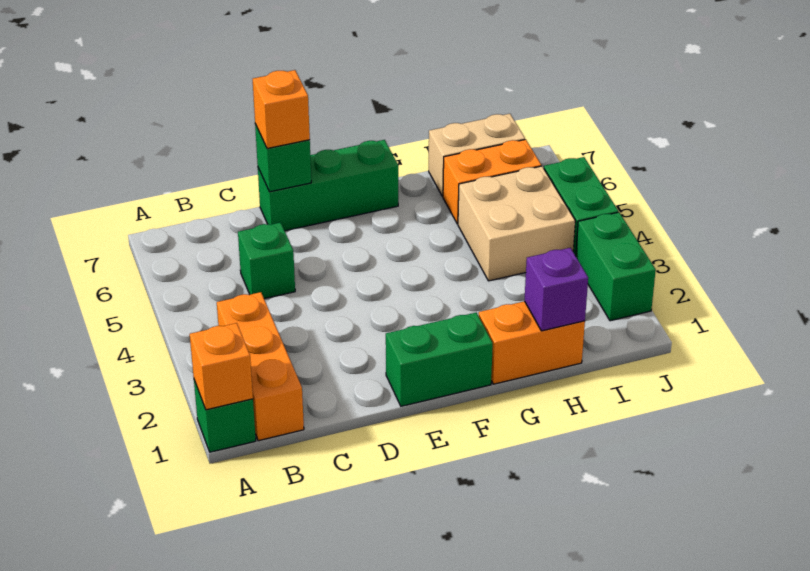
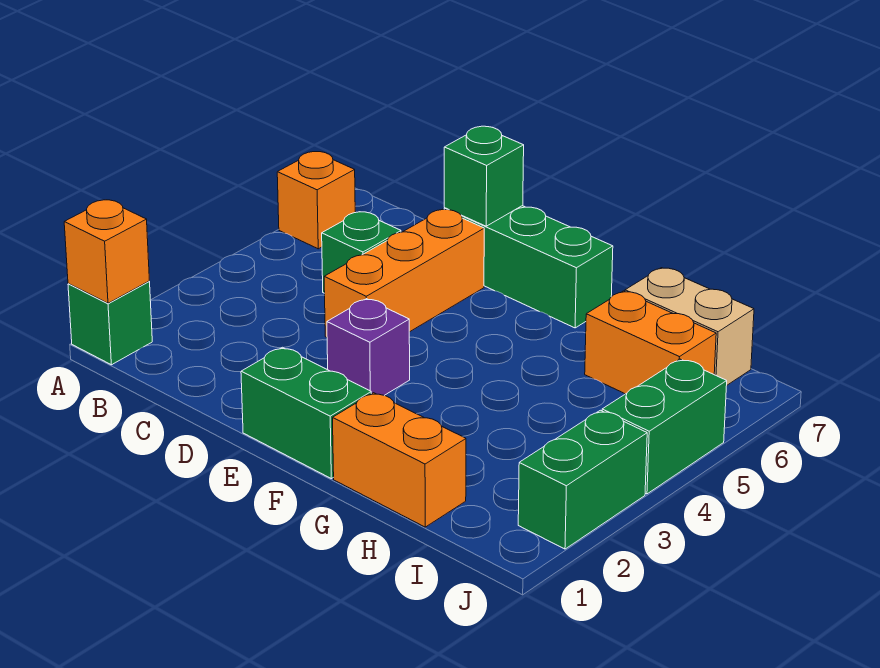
orange 1x3 brick [217,292,304,441] -> orange 1x3 brick moved to [324,209,484,337]
orange 1x1 brick [253,70,310,149] -> orange 1x1 brick moved to [277,152,355,249]
purple 1x1 brick [524,248,588,331] -> purple 1x1 brick moved to [327,299,410,396]
tan 2x2 brick [458,166,575,281] -> none

